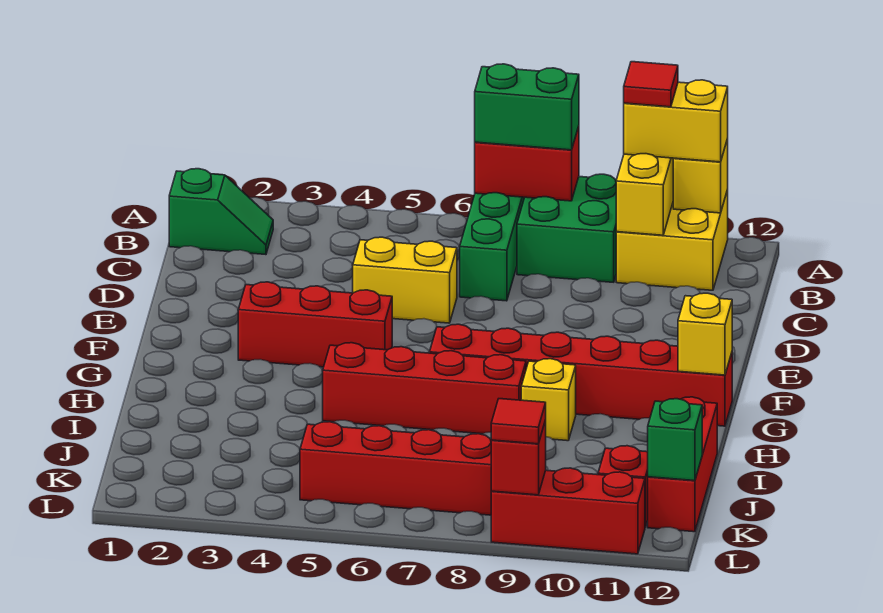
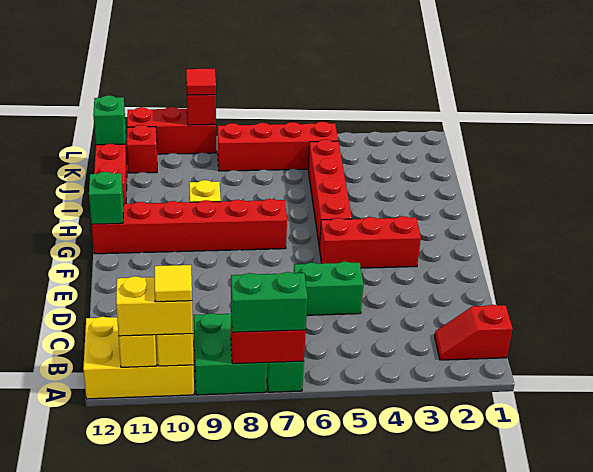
yellow 2x2 brick [616,190,728,290] -> yellow 2x3 brick [83,317,194,399]
red 1x1 tile [624,62,678,107] -> yellow 1x1 tile [155,265,192,302]
green 1x2 slope [169,169,273,255] -> red 1x2 slope [435,305,513,360]
yellow 1x2 brick [353,237,457,323] -> green 1x2 brick [294,262,364,315]
yellow 1x1 brick [678,293,732,375] -> green 1x1 brick [89,172,124,224]
red 1x4 brick [323,343,526,434] -> red 1x4 brick turned to [308,140,352,247]

